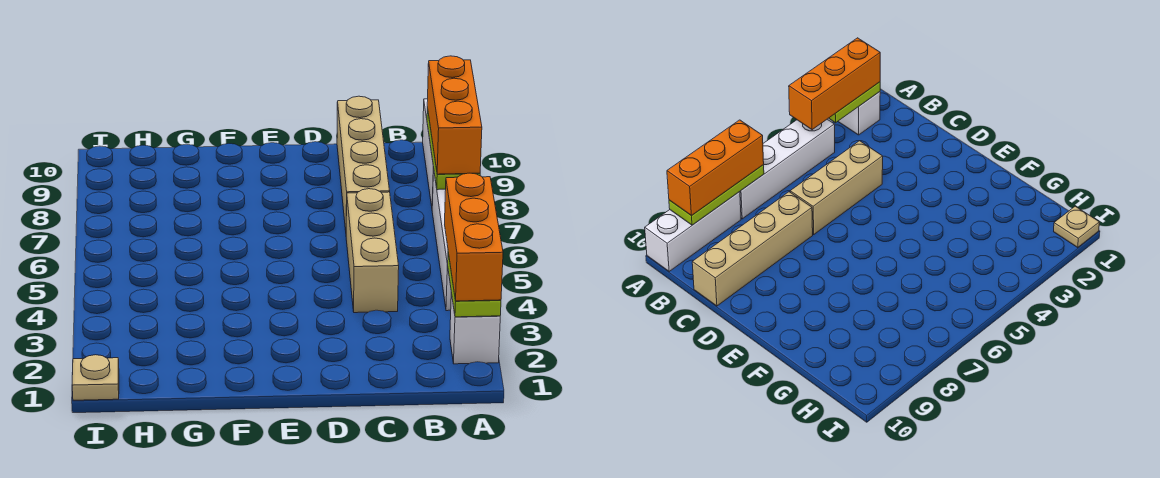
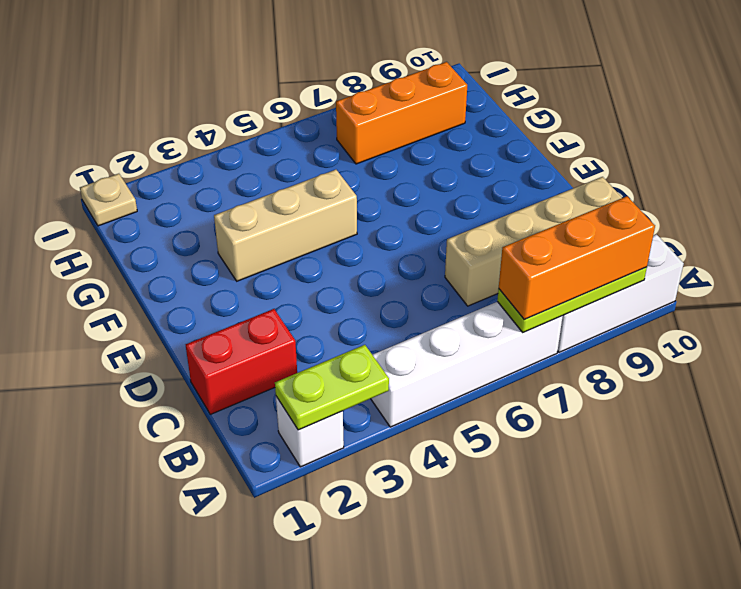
orange 1x3 brick [445,173,503,301] -> orange 1x3 brick moved to [336,62,467,164]
none -> red 1x2 brick [186,309,297,414]
tan 1x3 brick [346,189,399,313] -> tan 1x3 brick moved to [214,170,357,281]

